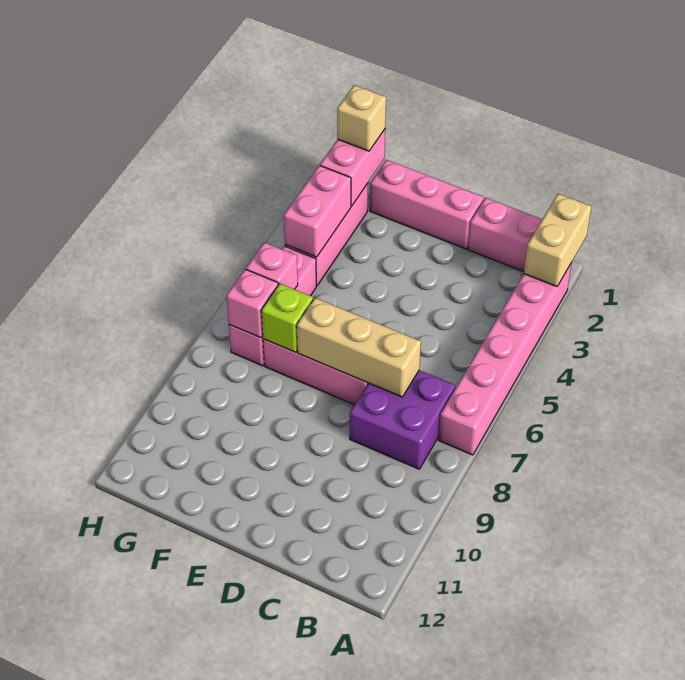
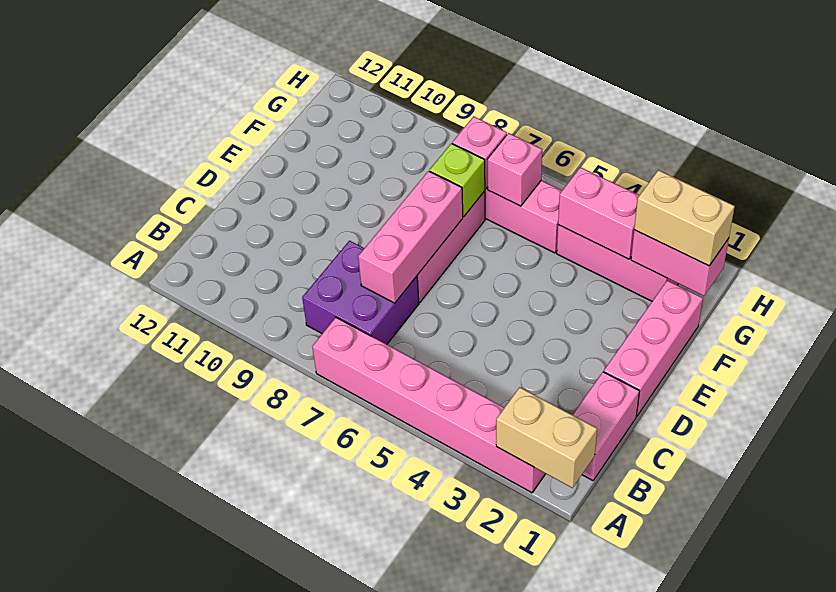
tan 1x3 brick [297,298,421,397] -> pink 1x3 brick [358,171,463,303]
tan 1x1 brick [337,85,386,151] -> tan 1x2 brick [634,170,735,266]

